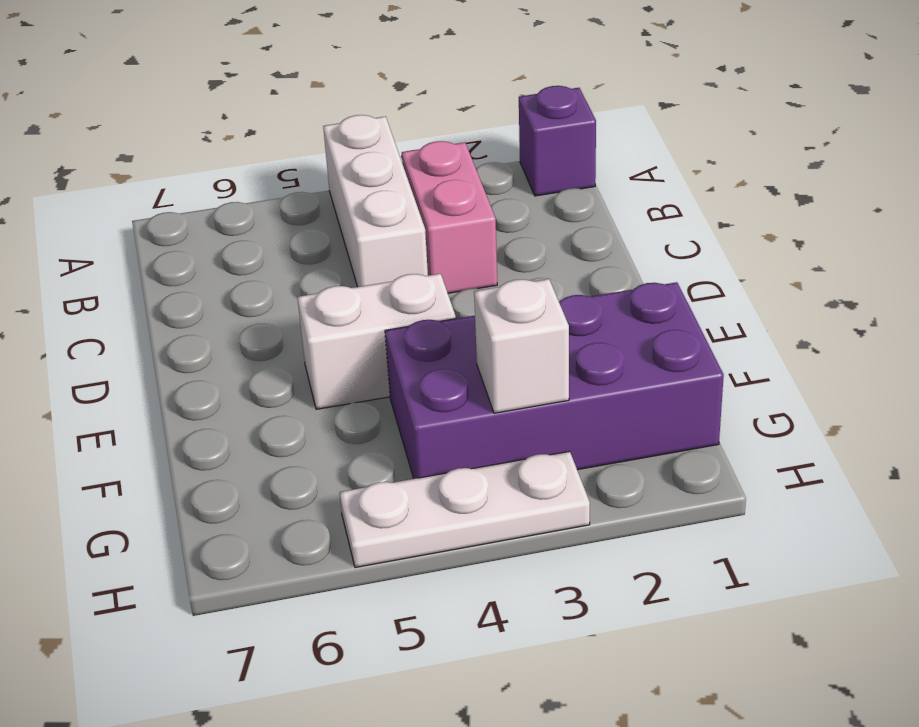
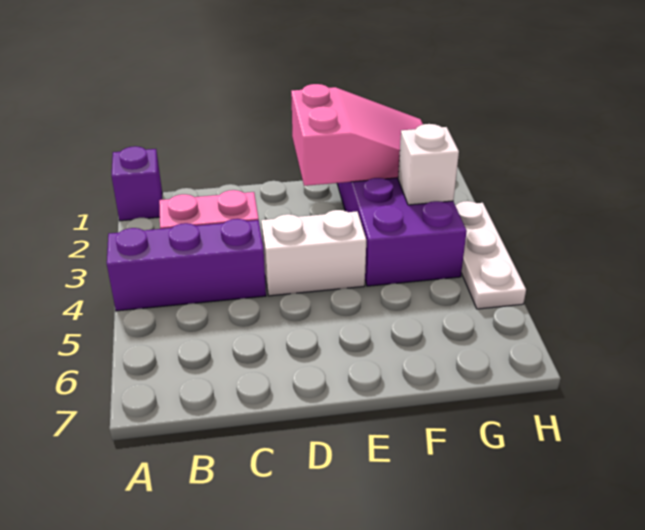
white 1x3 brick [323,115,428,287] -> purple 1x3 brick [107,219,266,311]
none -> pink 2x3 slope [291,84,423,186]
white 1x2 brick [297,274,456,409] -> white 1x2 brick turned to [261,210,366,296]

